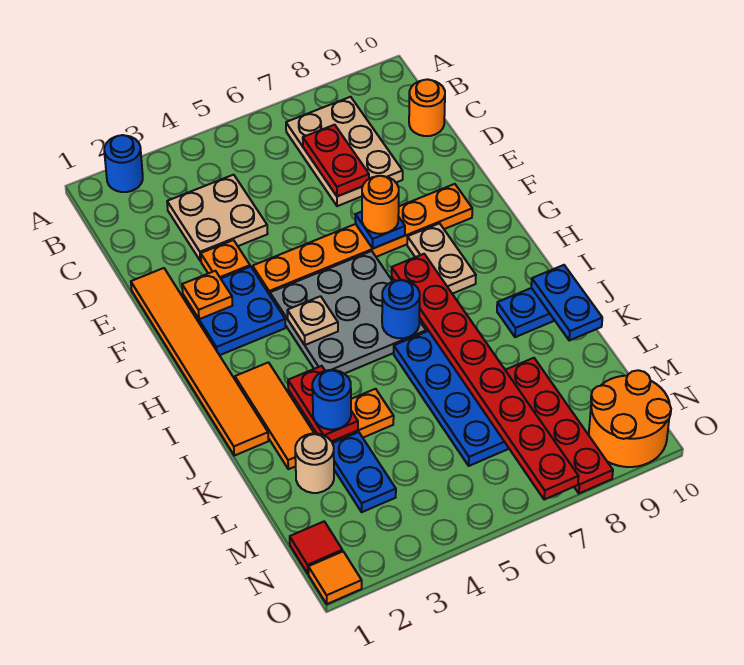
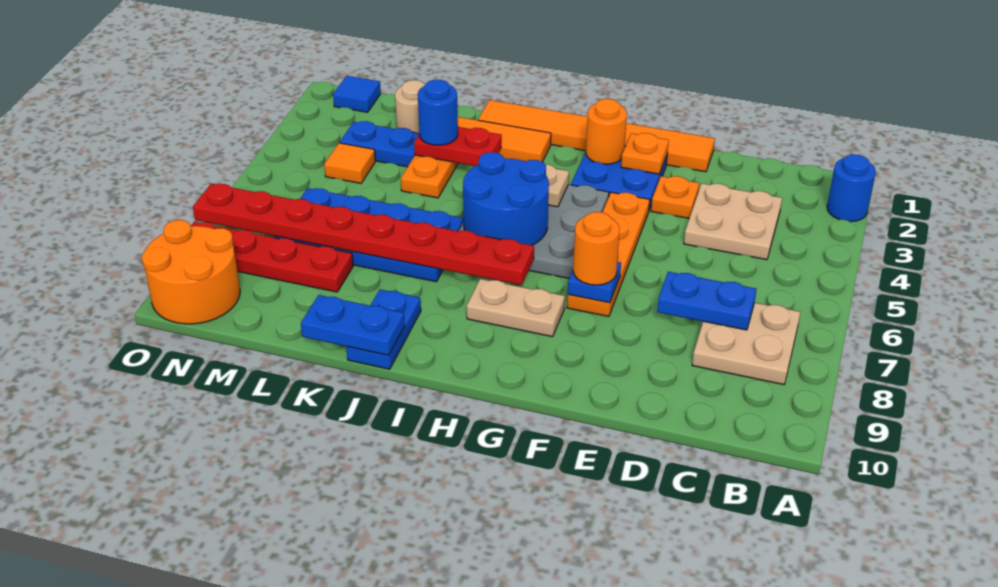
tan 2x3 plate [286,97,403,206] -> tan 2x2 plate [692,303,800,385]
red 1x2 plate [303,125,369,196] -> blue 1x2 plate [657,272,756,330]
orange 1x1 round brick [409,79,445,136] -> orange 1x1 round brick moved to [586,99,627,164]
orange 1x6 plate [253,184,472,295] -> orange 1x4 plate [567,192,650,316]
blue 1x1 round brick [382,280,420,338] -> blue 2x2 round brick [463,152,549,245]
red 1x1 tile [290,522,342,574] -> blue 1x1 tile [333,76,381,112]
orange 1x1 tile [308,551,362,604] -> orange 1x1 tile moved to [324,143,375,183]

